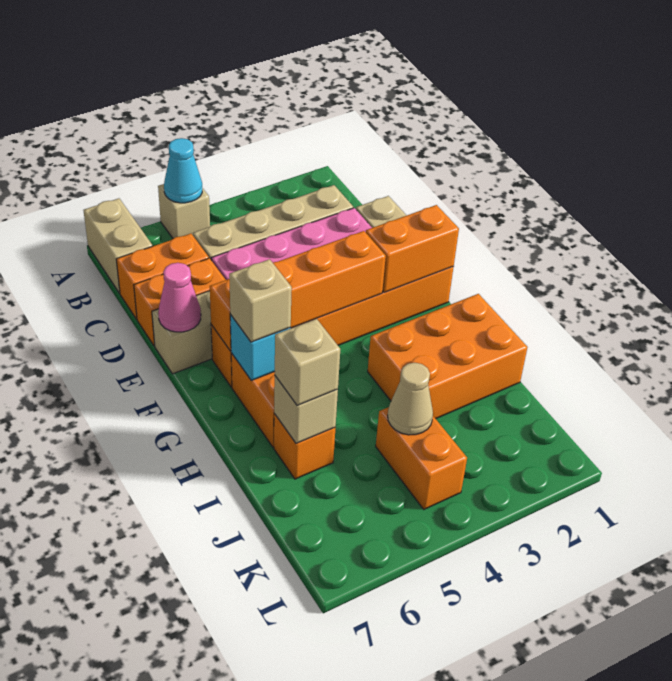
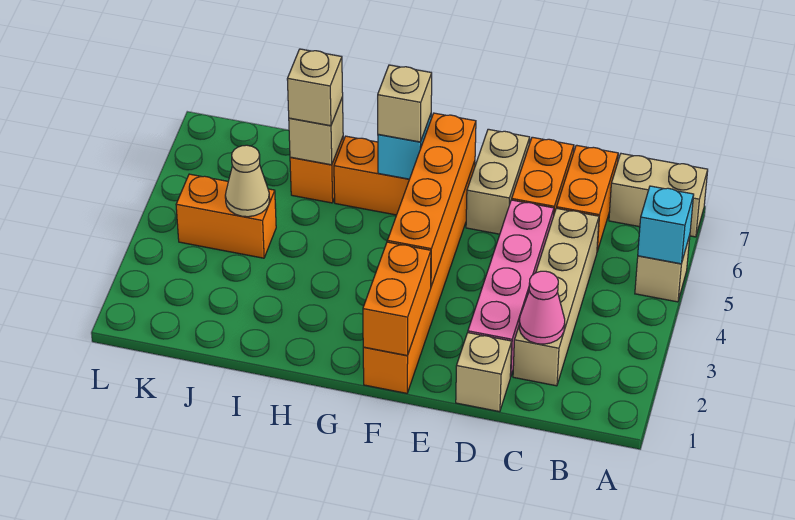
cyan 1x1 cone [164,138,202,203] -> cyan 1x1 brick [638,186,694,264]
pink 1x1 cone [158,263,201,332] -> pink 1x1 cone moved to [519,271,565,344]
orange 2x3 brick [368,294,528,419] -> none

